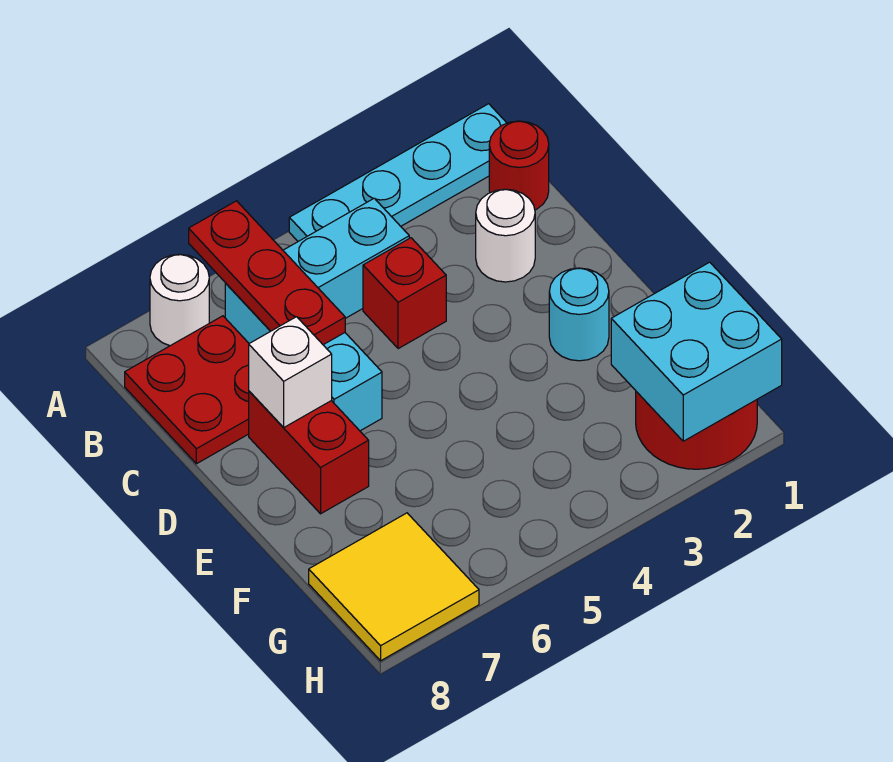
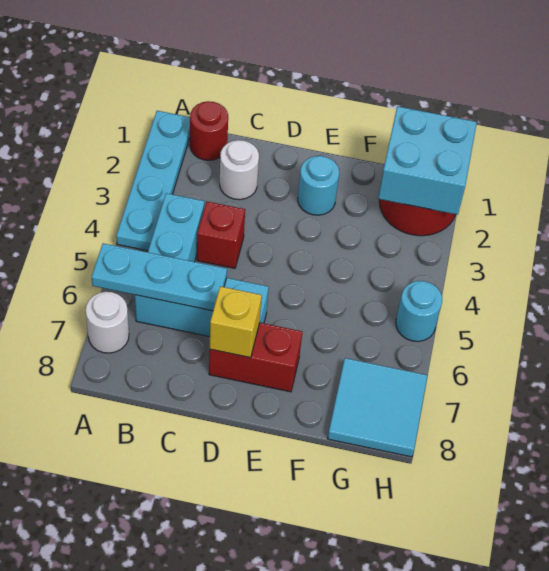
red 1x3 plate [189,201,345,345] -> cyan 1x3 plate [92,243,227,311]
red 2x2 plate [125,316,249,464] -> none
white 1x1 brick [249,317,332,428] -> yellow 1x1 brick [210,286,262,358]
yellow 2x2 tile [309,513,479,661] -> cyan 2x2 tile [328,358,428,457]
none -> cyan 1x1 round brick [396,281,442,342]

